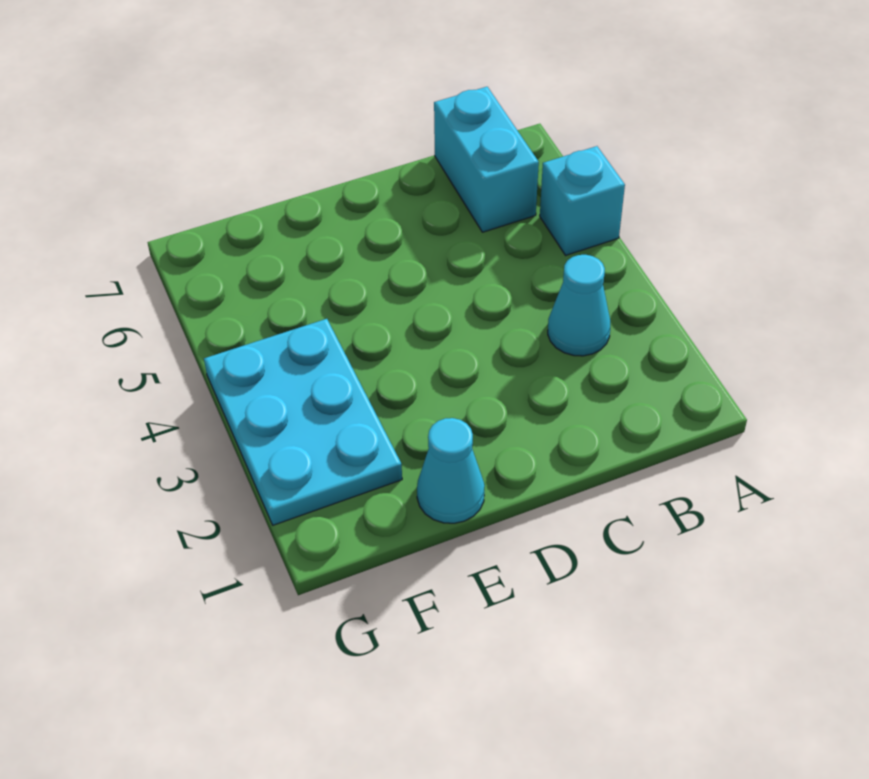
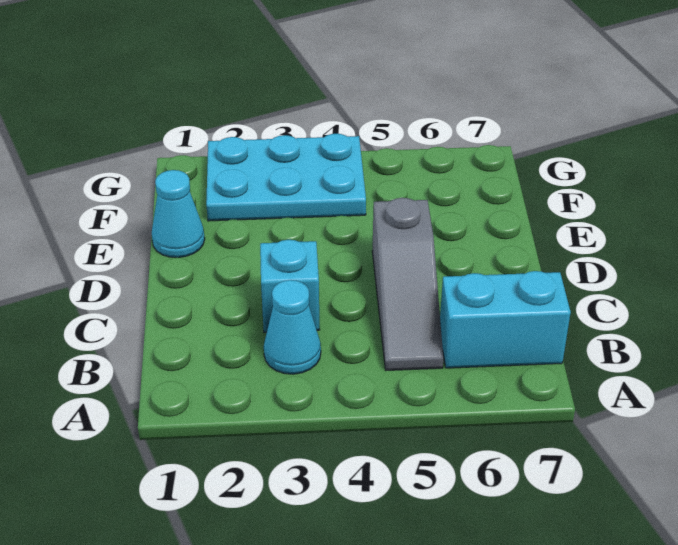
cyan 1x1 brick [540,146,625,255] -> cyan 1x1 brick moved to [260,240,320,332]
none -> grey 1x3 slope [372,198,443,370]

